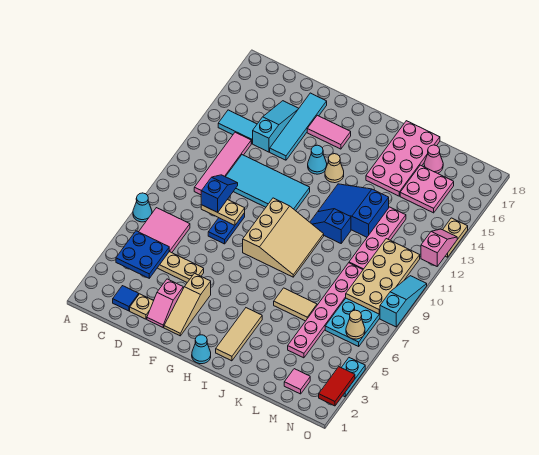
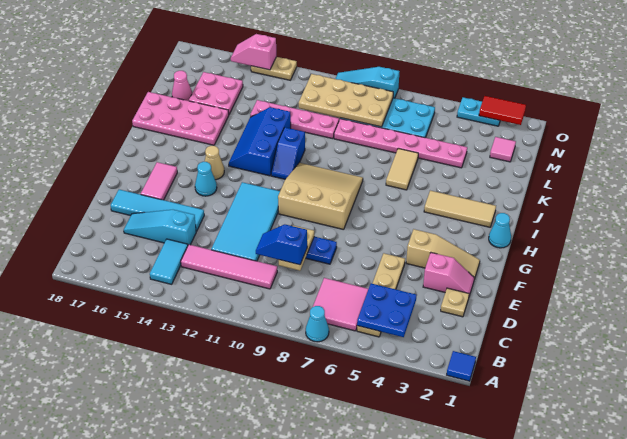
blue 1x1 tile [113,286,139,311] -> blue 1x1 tile moved to [447,351,476,381]
blue 2x3 slope [318,184,389,237] -> blue 2x3 slope turned to [229,107,291,176]
tan 1x1 cone [346,310,365,339] -> none
pink 1x2 slope [421,229,457,266] -> pink 1x2 slope moved to [231,34,276,70]

